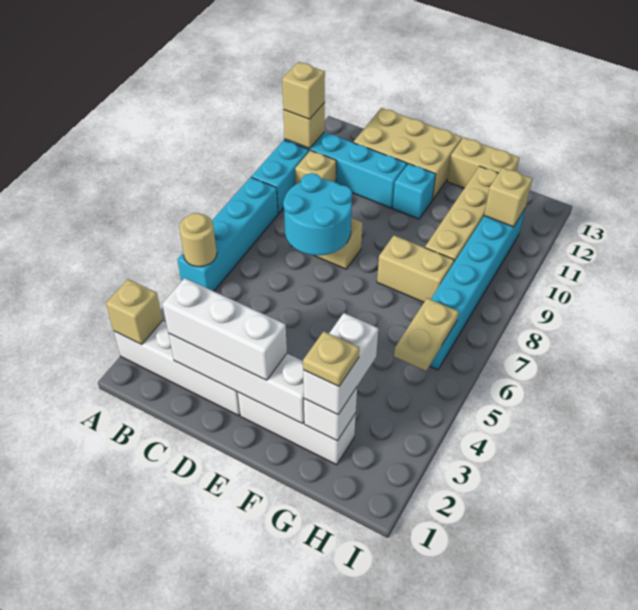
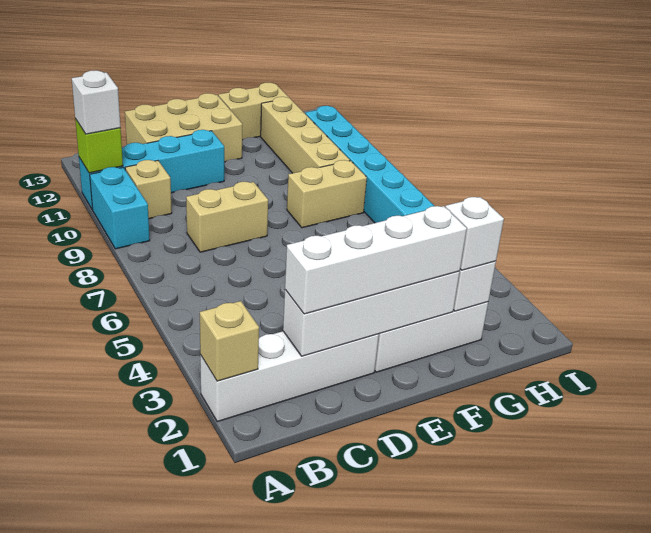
cyan 1x4 brick [177,177,278,291] -> none
tan 1x1 round brick [179,213,217,267] -> none
tan 1x1 brick [283,103,325,149] -> lime 1x1 brick [75,119,123,173]
tan 1x1 brick [282,62,325,119] -> white 1x1 brick [72,70,120,134]
white 1x3 brick [162,278,287,380] -> white 1x4 brick [285,206,467,314]
cyan 2x2 round brick [283,173,352,255] -> none
cyan 1x1 brick [393,164,436,219] -> none
white 1x2 brick [303,313,378,415] -> white 1x1 brick [445,197,504,270]
tan 1x1 plate [303,331,359,386] -> none
tan 1x2 plate [394,298,459,371] -> none
tan 1x1 brick [484,168,532,227] -> none

